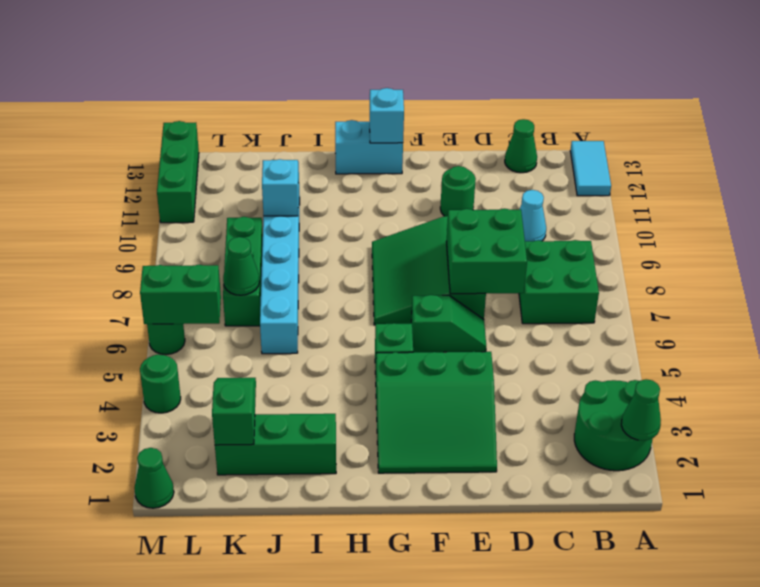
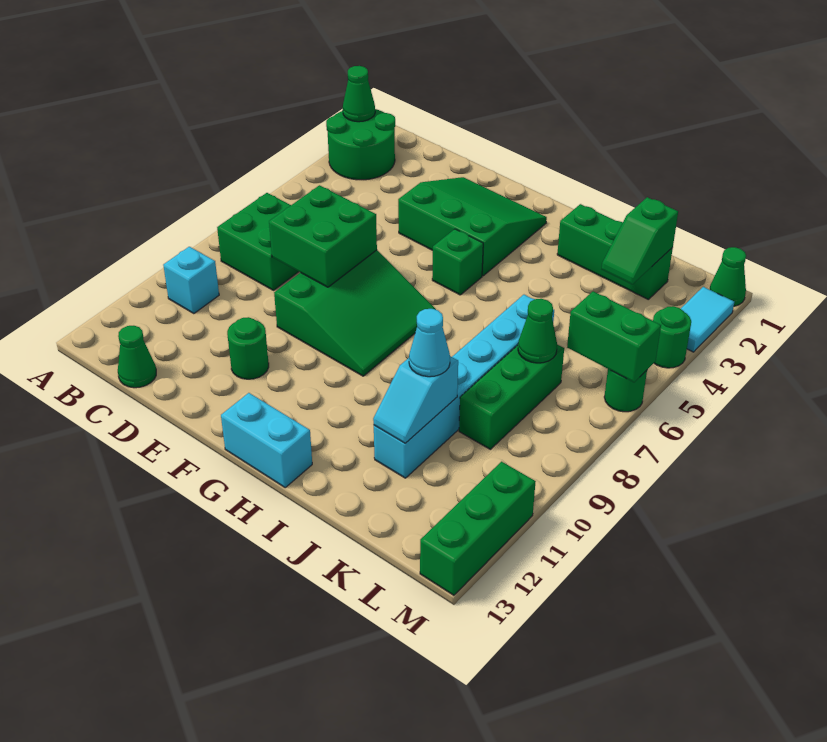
cyan 1x2 tile [570,141,611,196] -> cyan 1x2 tile moved to [681,287,734,352]
cyan 1x1 cone [519,190,546,241] -> cyan 1x1 cone moved to [409,309,450,377]
green 1x2 slope [411,295,486,352] -> none
cyan 1x1 brick [370,88,404,143] -> cyan 1x1 brick moved to [163,247,219,314]

